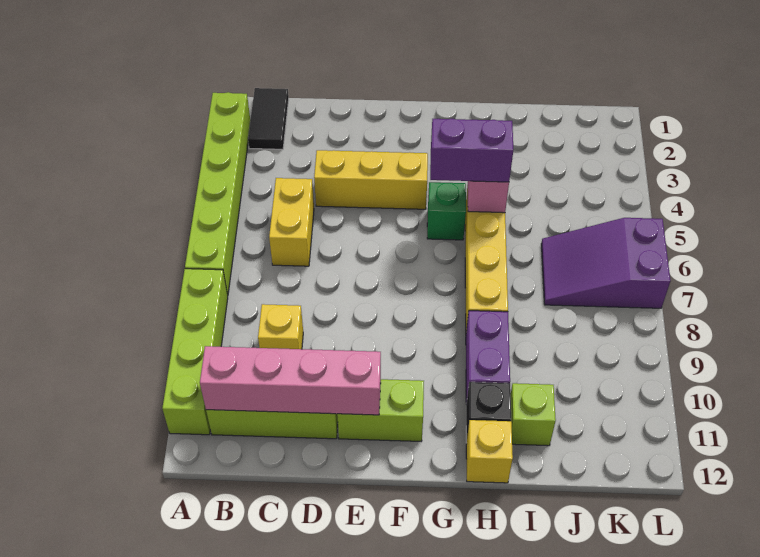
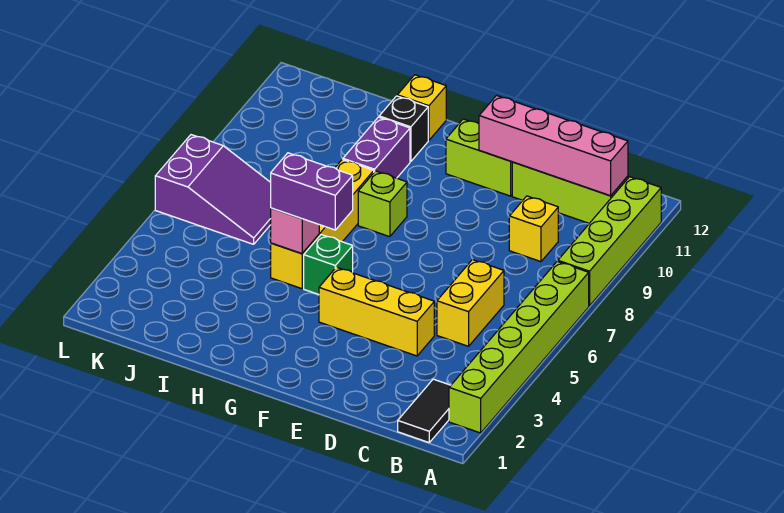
lime 1x1 brick [511,383,556,446] -> lime 1x1 brick moved to [358,171,407,237]

